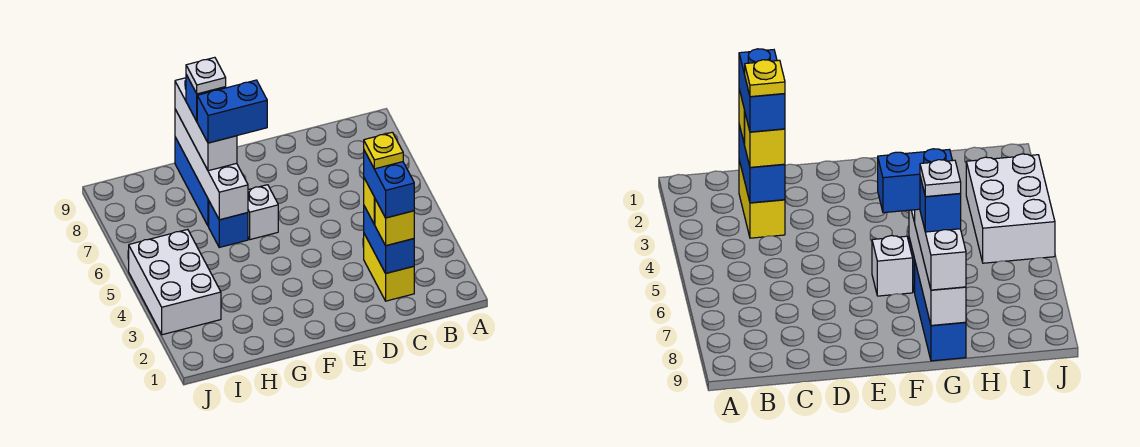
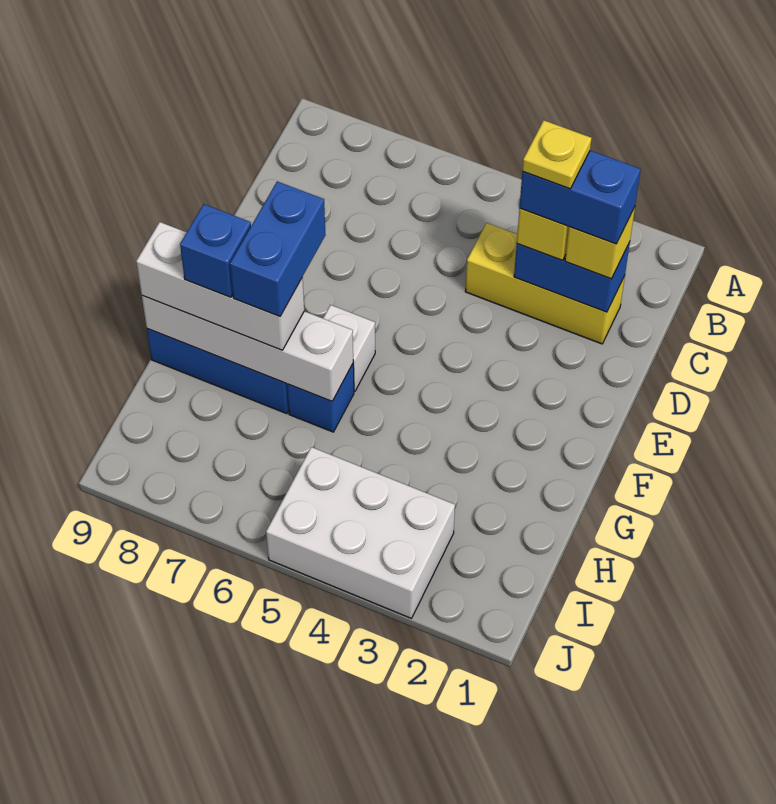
yellow 1x2 brick [364,234,414,301] -> yellow 1x3 brick [465,223,625,344]
white 1x1 plate [186,57,226,94] -> none

